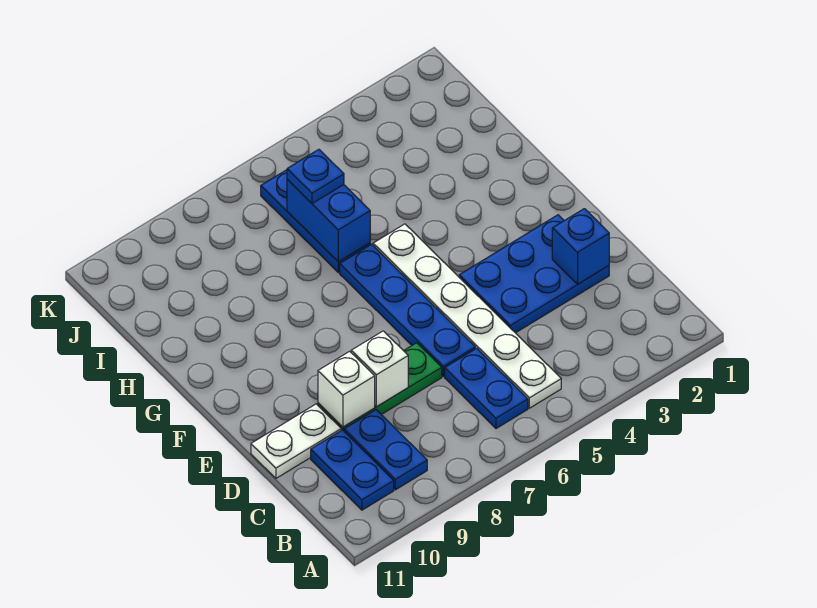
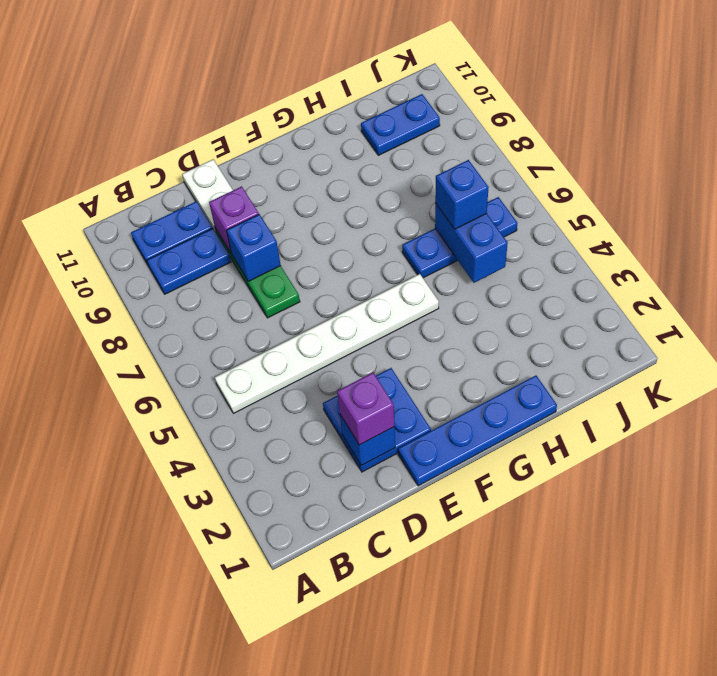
blue 1x2 plate [445,348,528,429] -> blue 1x2 plate moved to [361,94,440,155]
blue 2x3 plate [459,215,609,333] -> blue 2x2 plate [323,368,431,472]
none -> purple 1x1 brick [337,373,395,445]
blue 1x4 plate [340,244,475,377] -> blue 1x4 plate moved to [398,376,557,486]
white 1x1 brick [351,331,408,407] -> blue 1x1 brick [226,214,281,281]
white 1x1 brick [318,351,375,427] -> purple 1x1 brick [209,186,259,253]
blue 1x2 brick [287,180,370,262] -> blue 1x2 brick turned to [435,203,508,283]
blue 1x1 plate [287,149,344,203] -> blue 1x1 brick [435,160,489,229]

